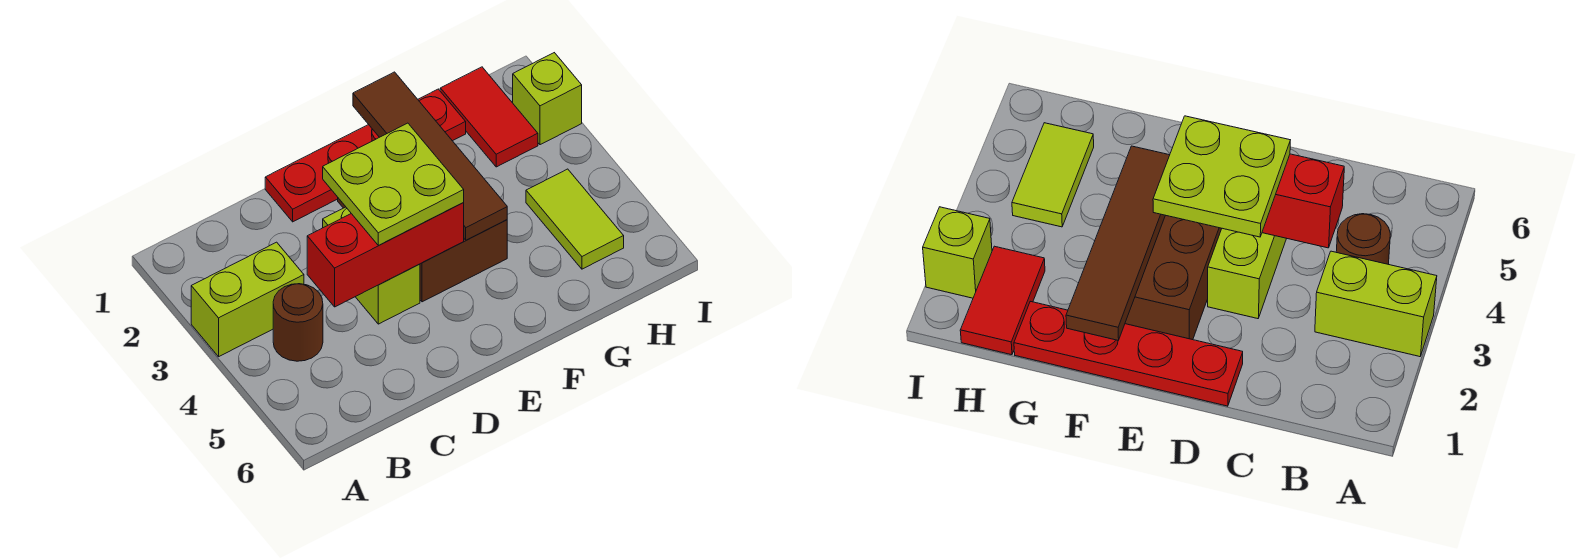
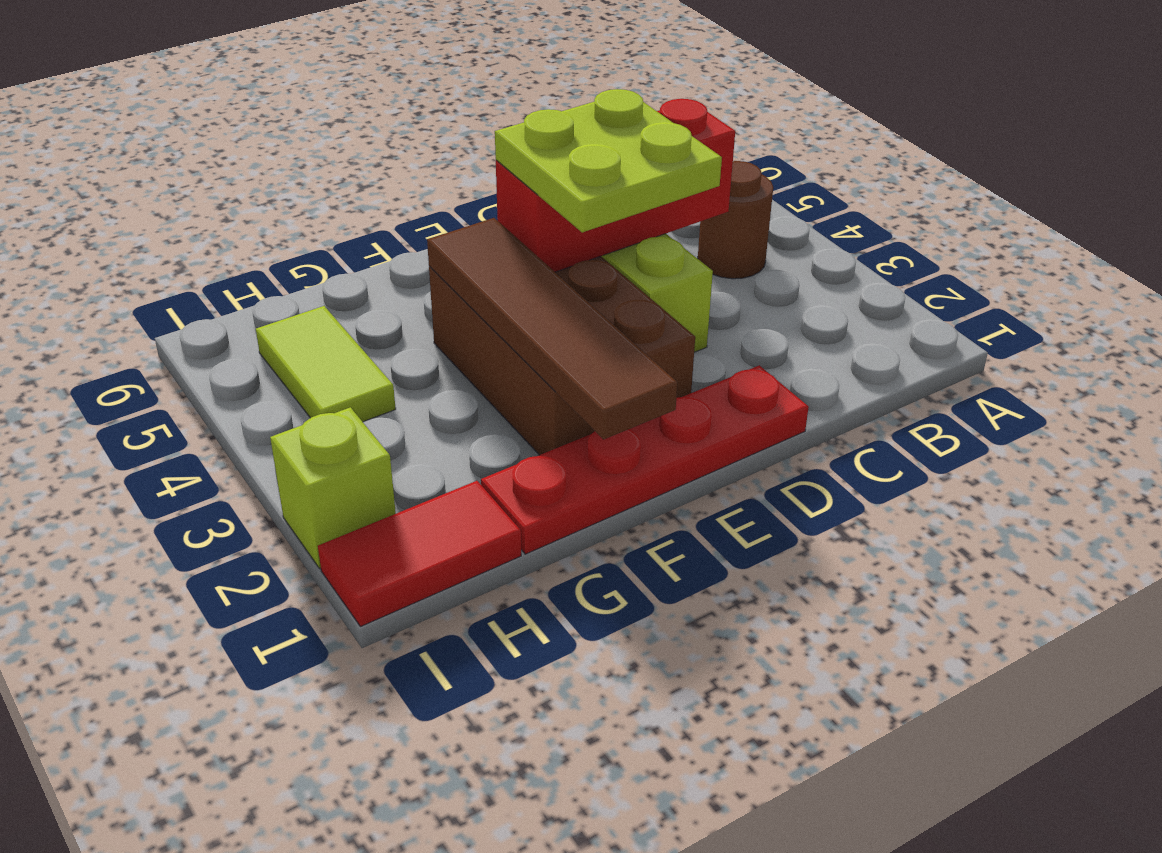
lime 1x2 brick [191,242,304,357] -> none
red 1x2 tile [440,67,538,167] -> red 1x2 tile turned to [318,481,521,627]

